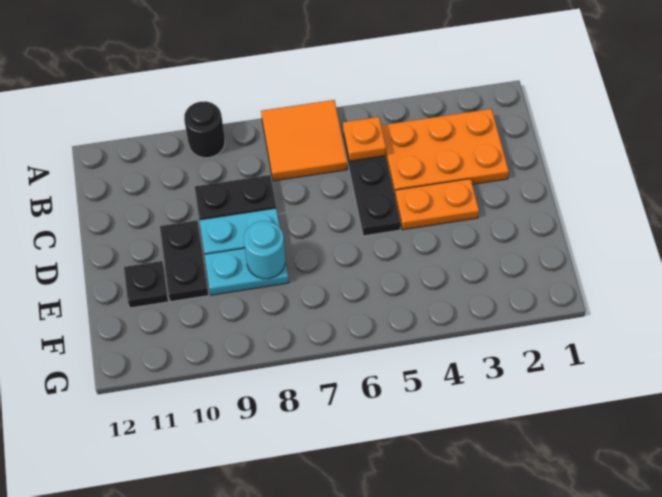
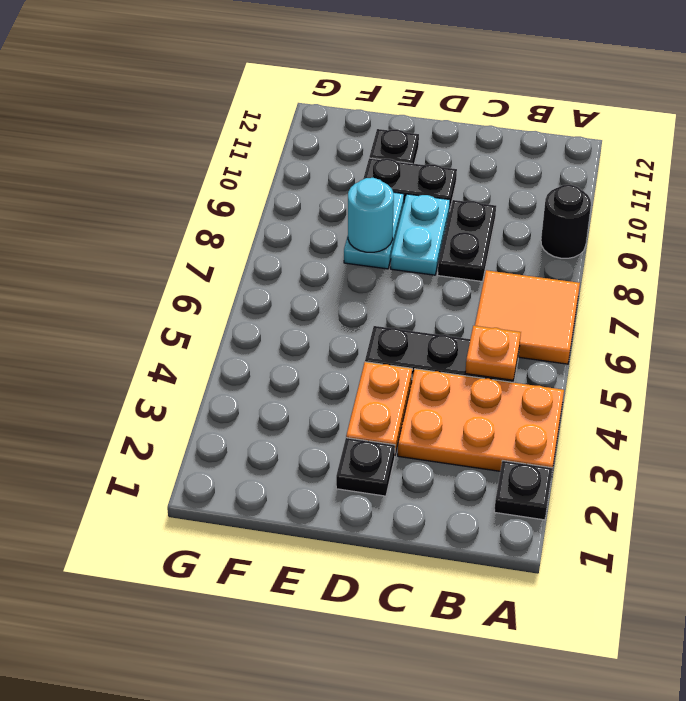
none -> black 1x1 plate [494,461,553,520]
orange 2x3 plate [381,109,509,194] -> orange 2x3 plate turned to [398,369,564,471]
none -> black 1x1 plate [336,438,395,496]

